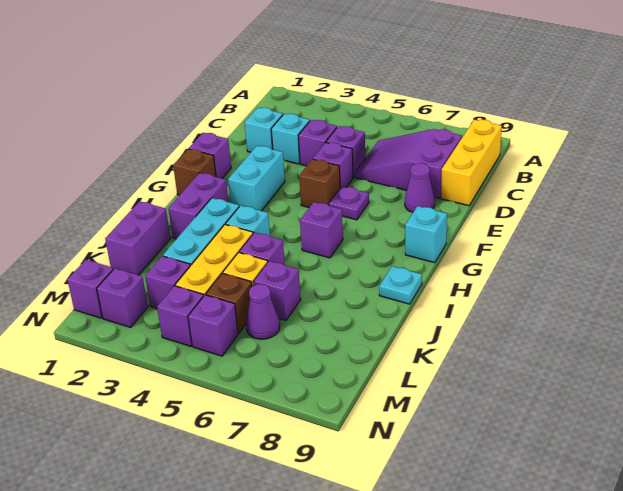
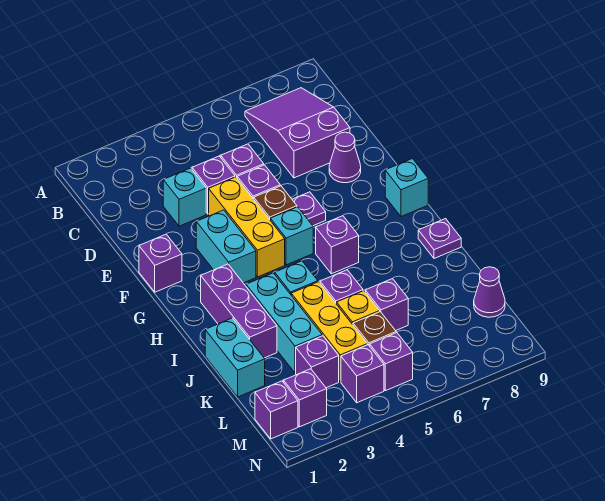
yellow 1x3 brick [441,120,502,206] -> yellow 1x3 brick moved to [209,177,285,277]
purple 2x3 slope [355,129,462,198] -> purple 2x3 slope turned to [245,88,350,178]
cyan 1x1 brick [245,108,283,152] -> cyan 1x1 brick moved to [270,207,313,265]
brown 1x1 brick [173,149,216,195] -> none
purple 1x2 brick [168,173,228,239] -> purple 1x3 brick [201,264,277,358]
cyan 1x1 plate [379,266,422,304] -> purple 1x1 plate [418,219,461,258]
purple 1x2 brick [105,201,171,275] -> cyan 1x2 brick [205,318,265,397]
purple 1x1 cone [246,284,280,339] -> purple 1x1 cone moved to [474,267,505,317]

